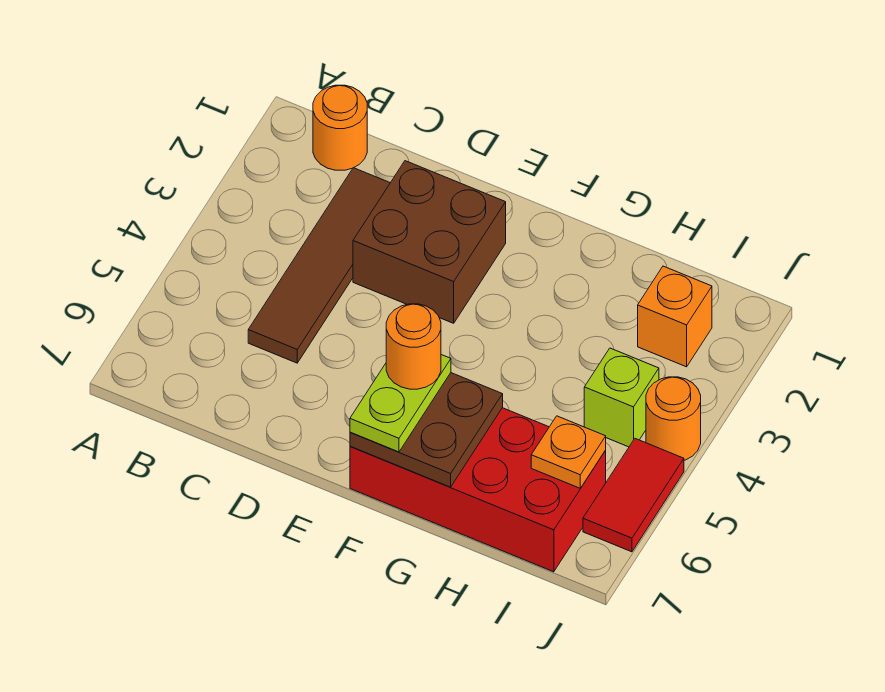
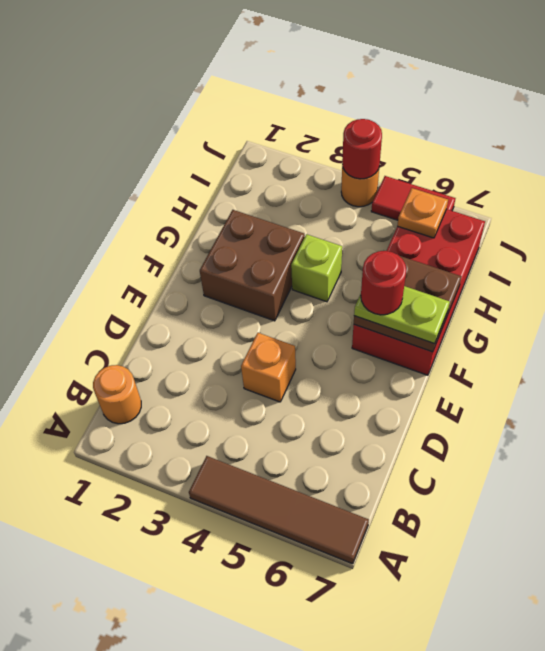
brown 1x4 tile [248,168,390,363] -> brown 1x4 tile moved to [189,456,369,564]
brown 2x2 brick [353,161,506,323] -> brown 2x2 brick moved to [200,210,305,321]
orange 1x1 round brick [386,304,441,389] -> red 1x1 round brick [361,251,406,315]
orange 1x1 brick [638,266,712,367] -> orange 1x1 brick moved to [241,333,296,402]
lime 1x1 brick [584,348,659,447] -> lime 1x1 brick moved to [291,234,342,302]
none -> red 1x1 round brick [342,119,382,179]

